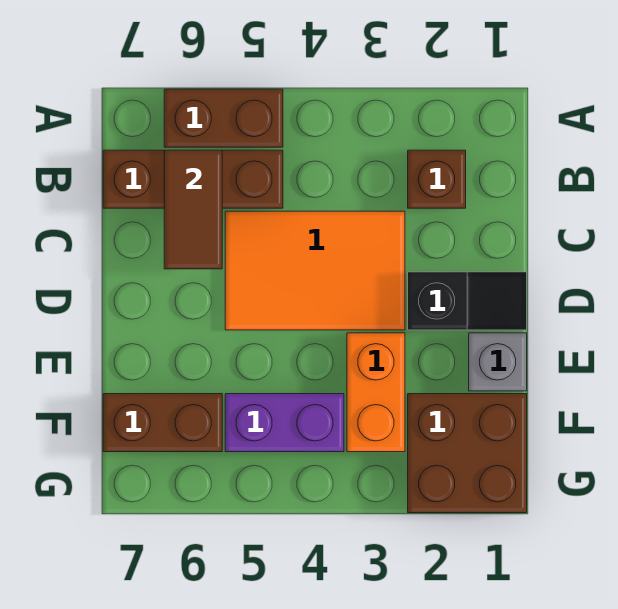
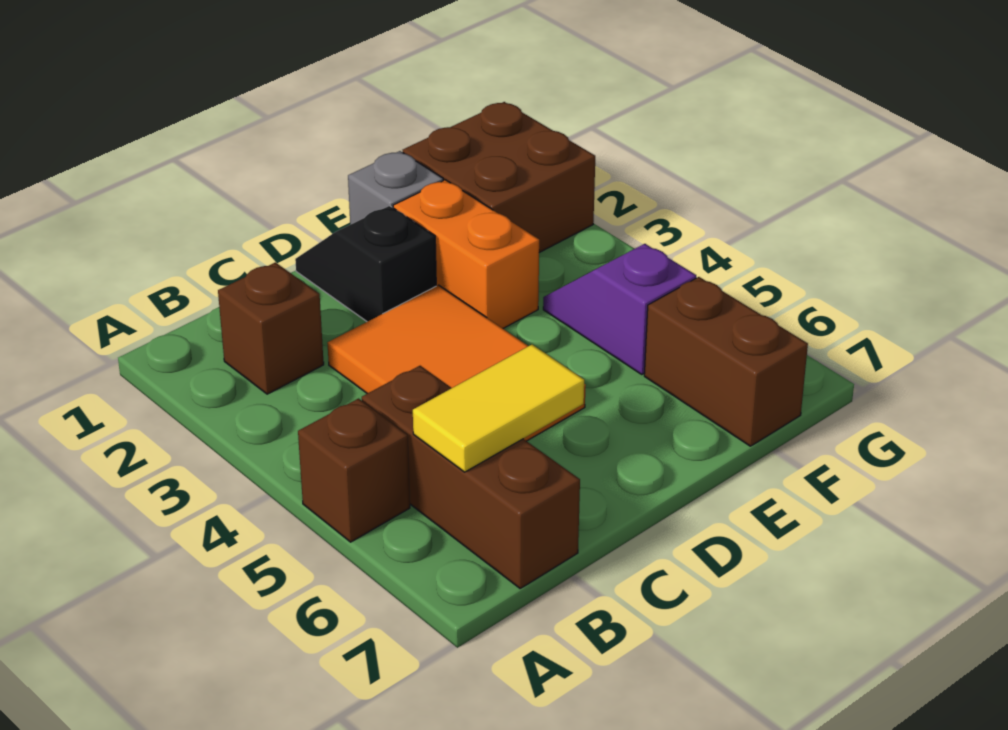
brown 1x2 brick [164,89,283,147] -> brown 1x1 brick [298,399,410,542]
brown 1x2 tile [164,150,222,269] -> yellow 1x2 tile [413,344,584,472]
orange 1x2 brick [347,333,405,452] -> orange 1x2 brick turned to [393,180,539,328]
purple 1x2 brick [225,394,344,452] -> purple 1x2 slope [543,244,696,375]

